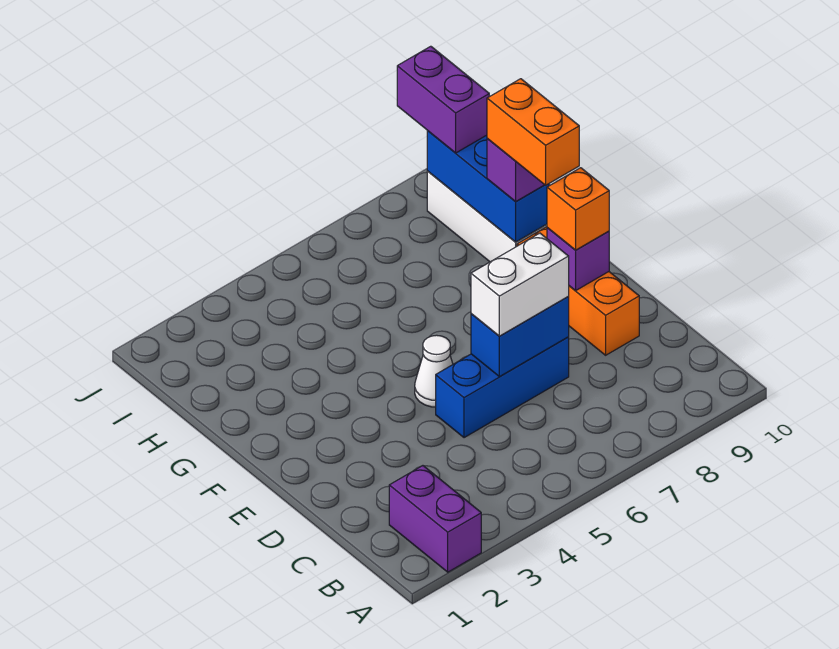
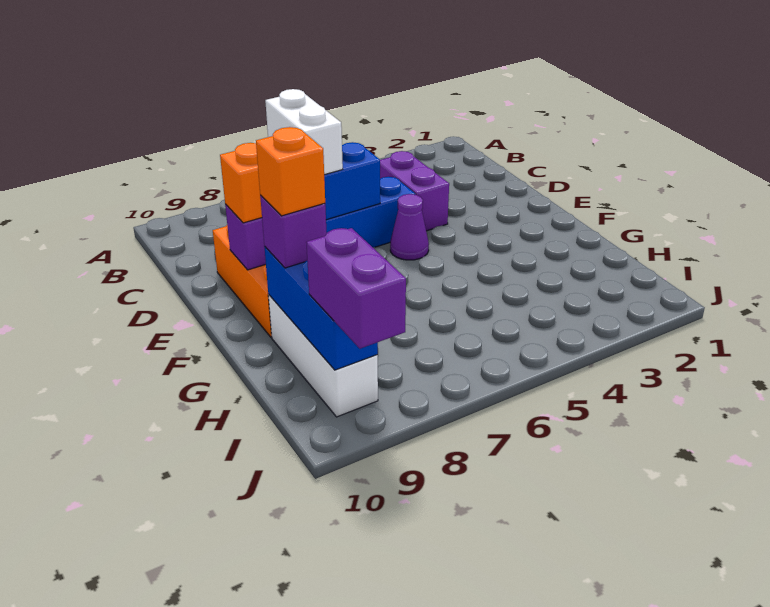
purple 1x2 brick [389,466,481,572] -> purple 1x2 brick moved to [380,151,449,231]
white 1x2 brick [471,233,569,336] -> white 1x2 brick turned to [265,89,343,175]
white 1x1 cone [415,335,453,407] -> purple 1x1 cone [390,194,429,260]
orange 1x2 brick [487,79,579,185] -> orange 1x1 brick [256,127,325,216]

